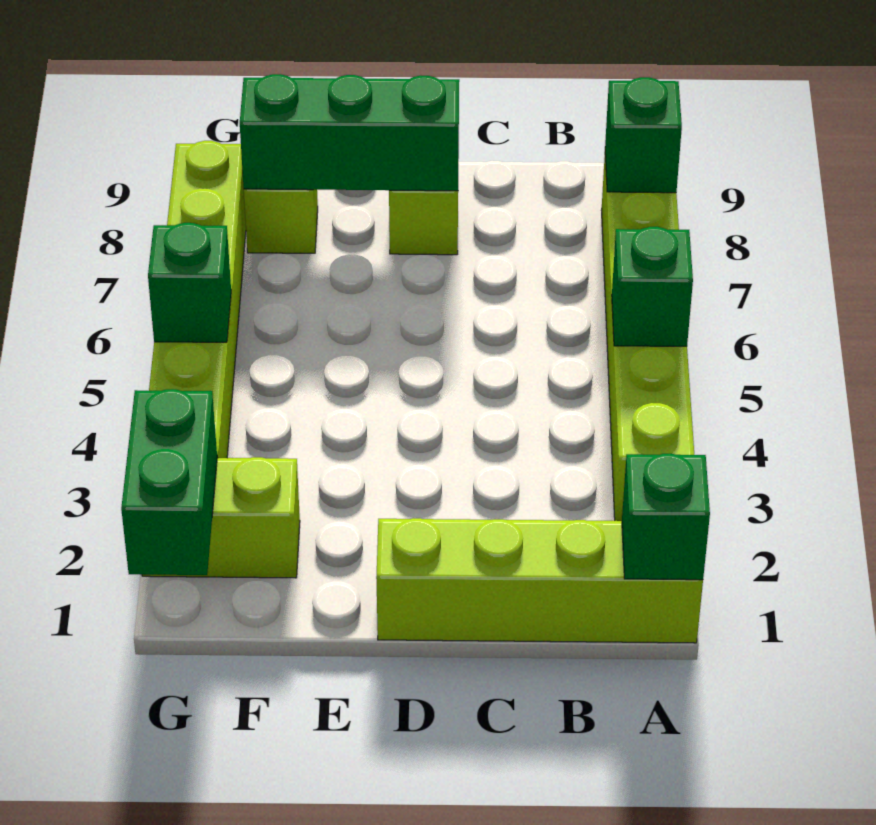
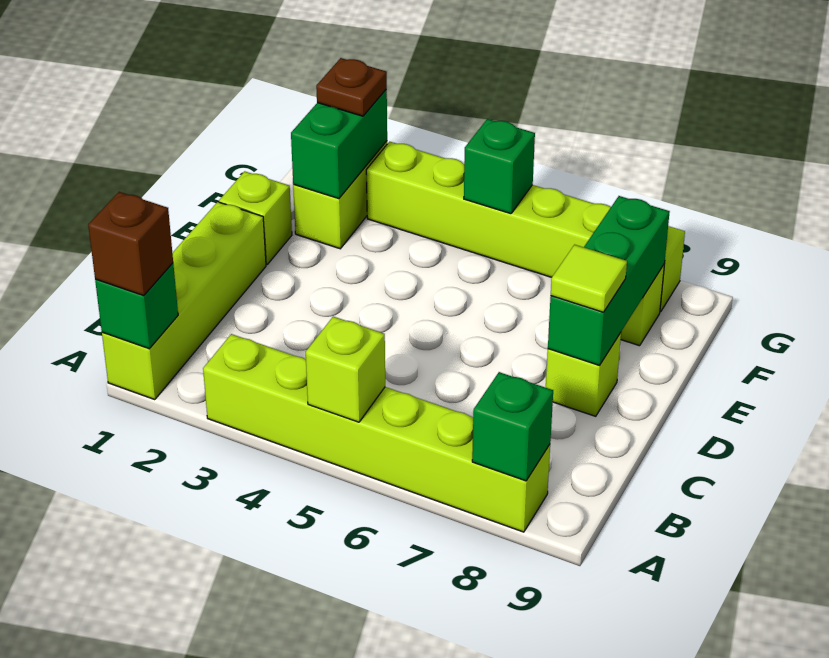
none -> brown 1x1 brick [88,192,173,296]
green 1x1 brick [612,227,693,346] -> lime 1x1 brick [306,317,385,422]
none -> lime 1x1 tile [551,245,627,312]
none -> lime 1x1 brick [219,171,292,264]
green 1x2 brick [121,389,217,575] -> green 1x2 brick turned to [291,89,387,199]
none -> brown 1x1 plate [316,58,387,116]

